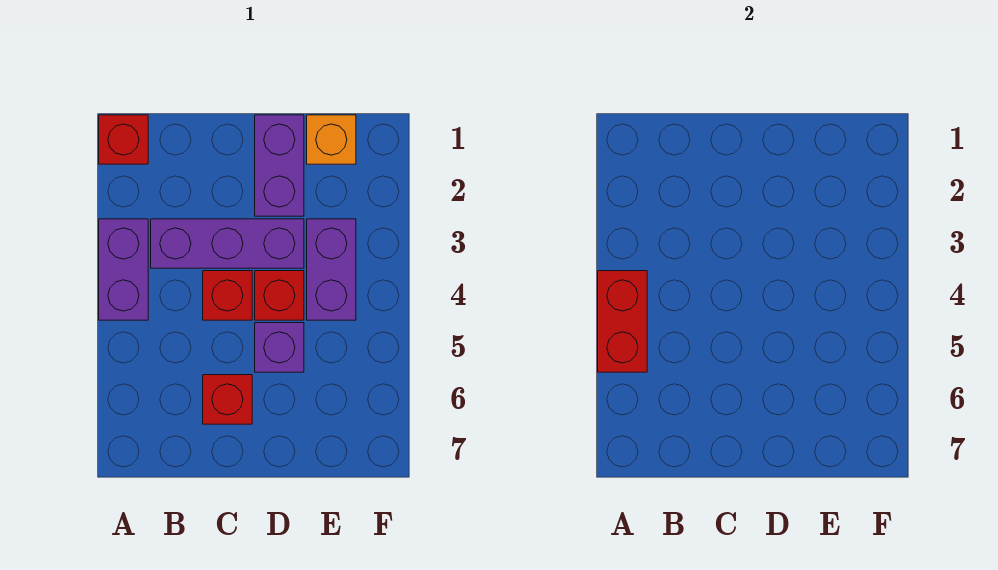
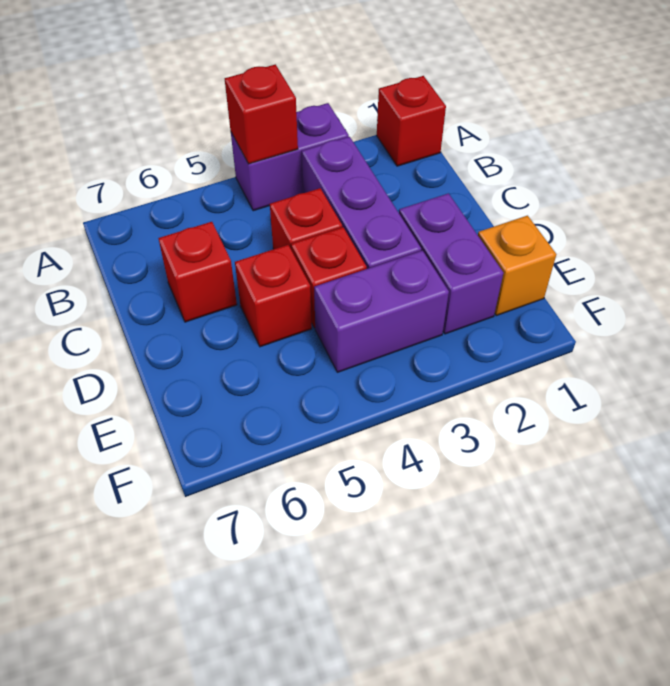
red 1x2 brick [598,271,647,372] -> red 1x1 brick [225,64,298,164]
purple 1x2 brick [255,115,304,216] -> purple 1x2 brick turned to [399,193,503,334]
purple 1x1 brick [255,323,304,372] -> red 1x1 brick [235,245,312,347]

